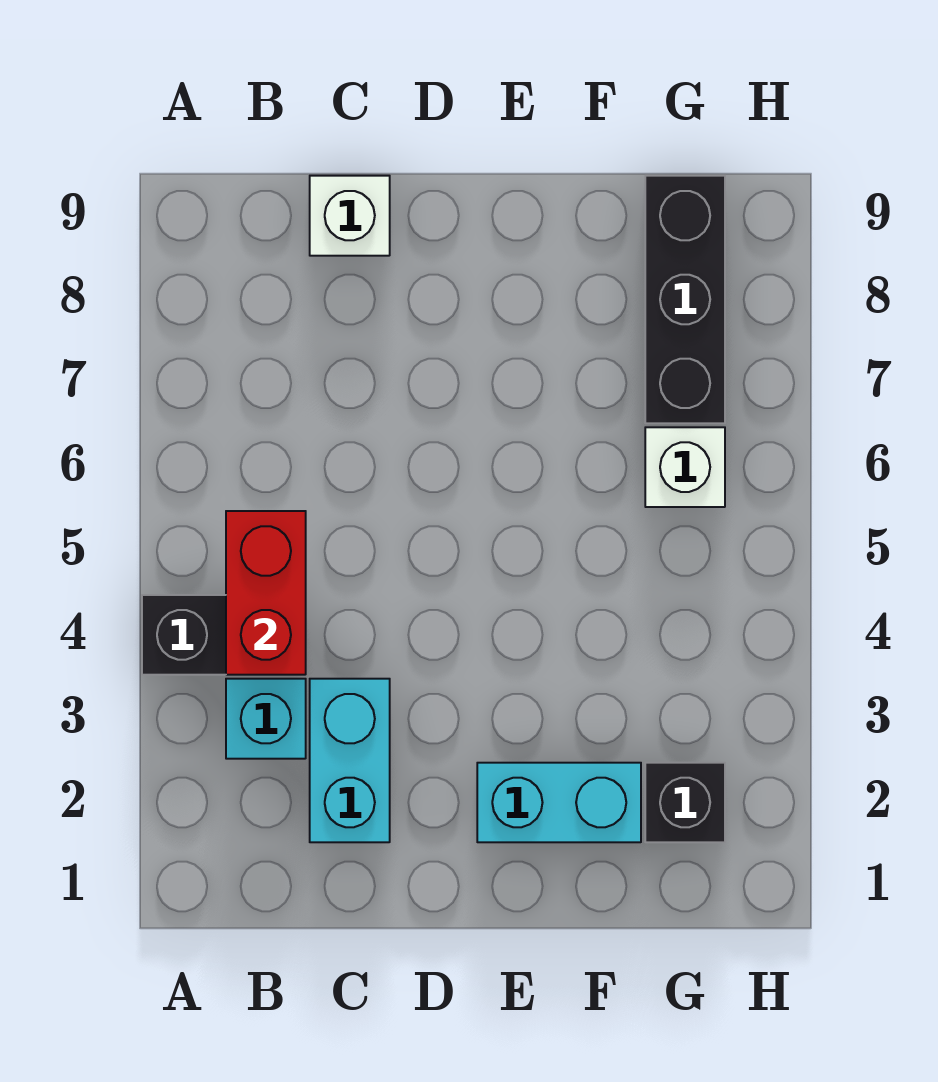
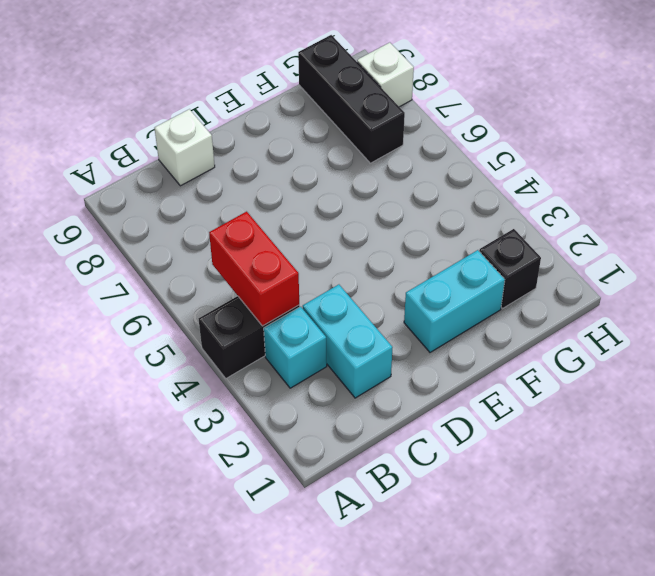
white 1x1 brick [645,427,725,507] -> white 1x1 brick moved to [357,42,414,107]

